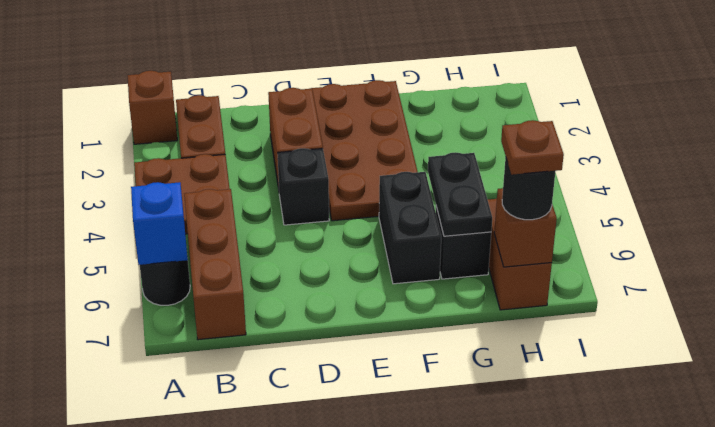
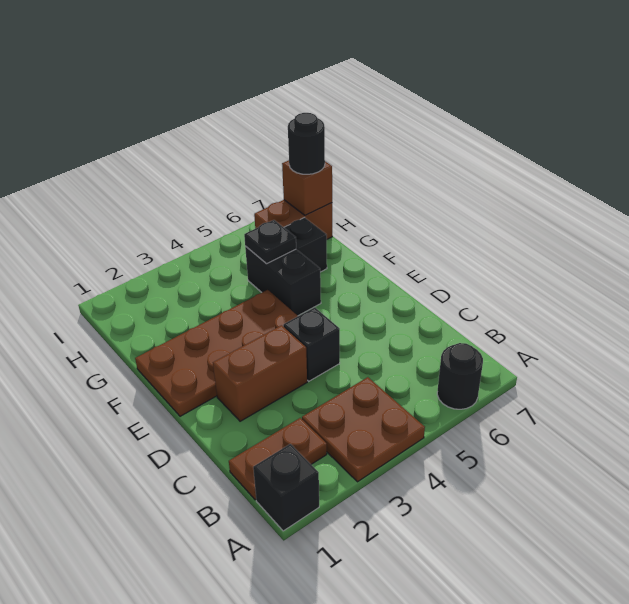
brown 1x1 brick [128,71,177,144] -> black 1x1 brick [253,444,319,531]
blue 1x1 brick [131,182,188,265] -> none
brown 1x3 brick [184,189,246,340] -> none
black 1x2 brick [379,172,441,284] -> black 1x2 brick turned to [245,246,321,316]
black 1x2 plate [428,152,492,236] -> black 1x1 plate [244,220,296,264]
brown 1x1 plate [501,120,564,175] -> none

